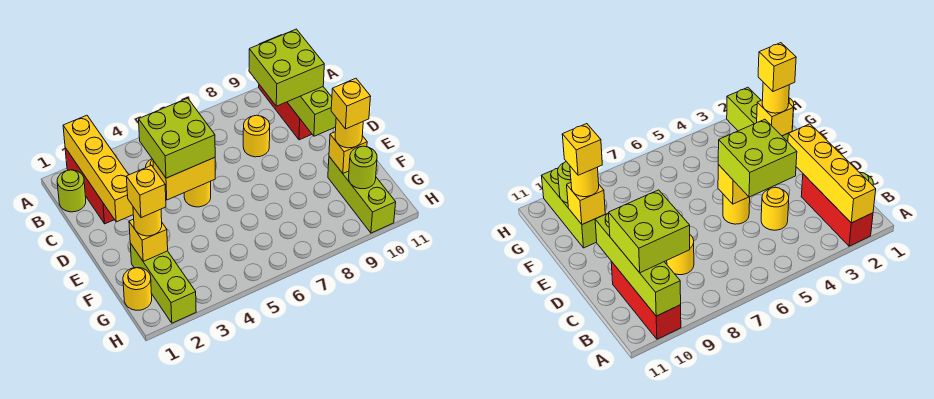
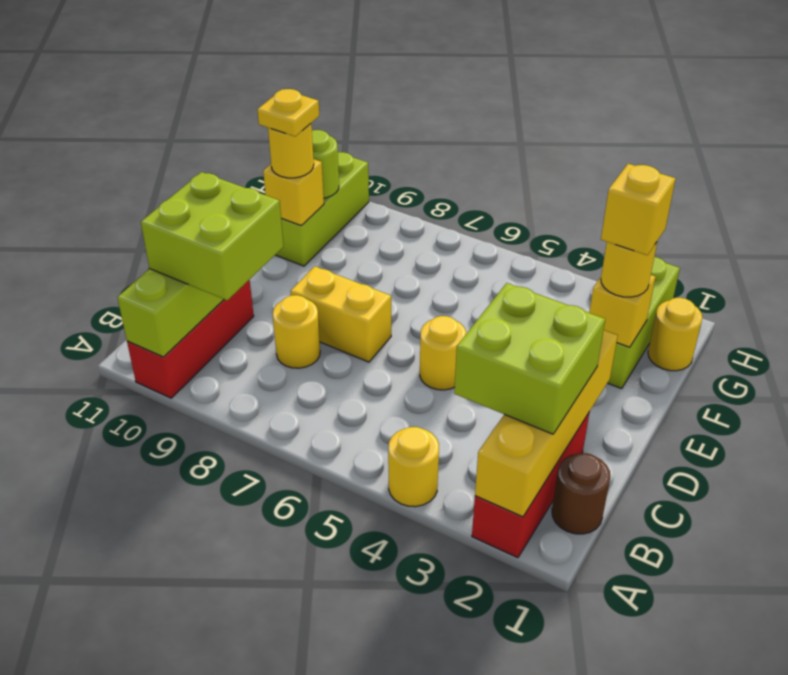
lime 1x1 round brick [57,170,86,212] -> brown 1x1 round brick [552,453,610,534]
yellow 1x1 round brick [761,187,789,230] -> yellow 1x1 round brick moved to [388,427,439,507]
lime 2x2 brick [139,98,215,178] -> lime 2x2 brick moved to [454,283,605,434]
yellow 1x2 brick [153,158,215,200] -> yellow 1x2 brick moved to [290,266,391,362]
yellow 1x1 brick [331,78,371,129] -> yellow 1x1 plate [257,89,319,136]

